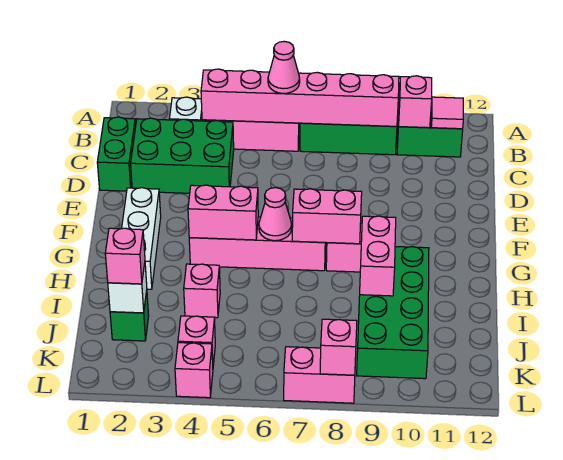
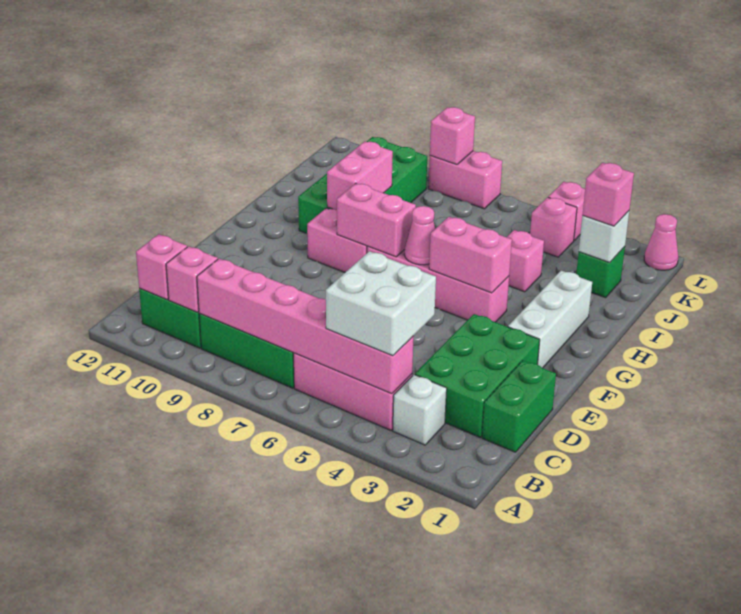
none -> white 2x2 brick [326,251,436,356]
pink 1x1 cone [268,41,300,93] -> pink 1x1 cone moved to [644,214,678,270]
pink 1x1 tile [431,97,463,129] -> pink 1x1 brick [136,234,187,300]
green 2x3 brick [131,118,234,193] -> green 2x3 brick turned to [415,314,540,437]

